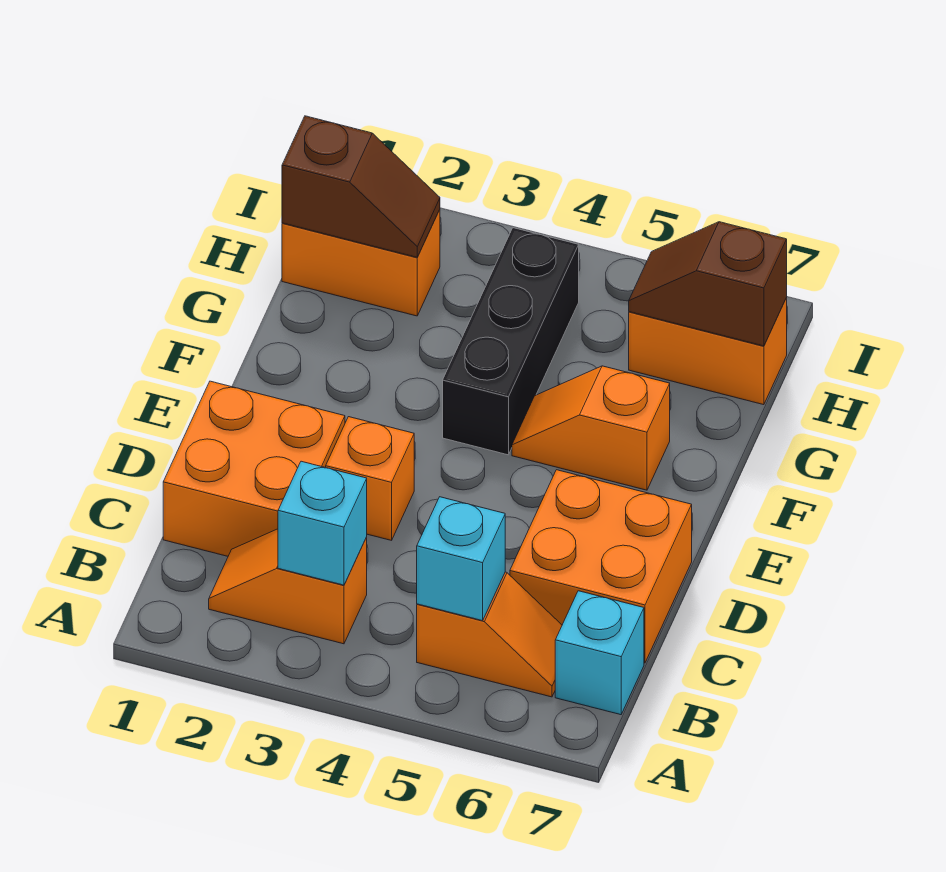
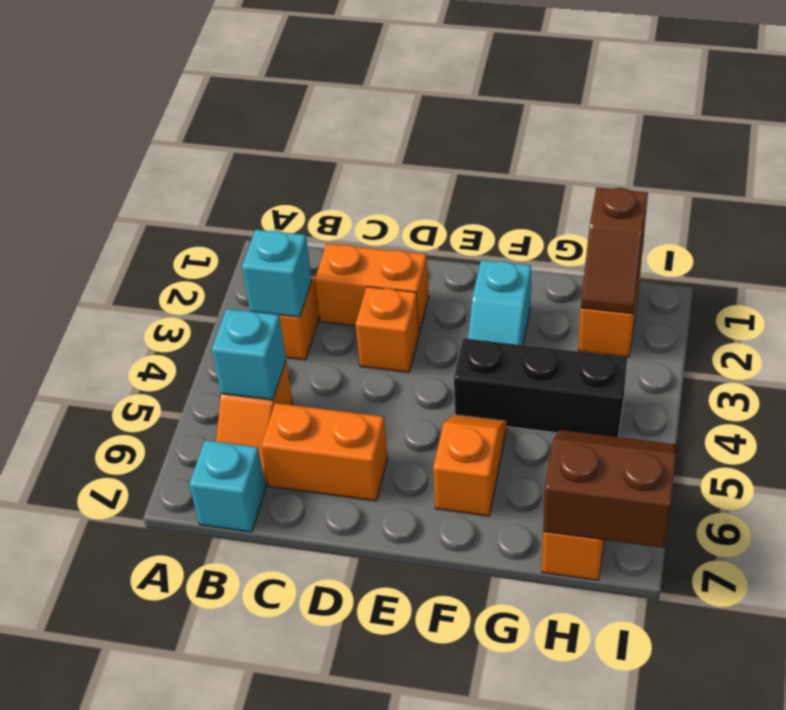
orange 2x2 brick [163,381,345,556] -> orange 1x2 brick [315,244,429,333]
orange 2x2 brick [510,470,692,663] -> orange 1x2 brick [261,403,387,501]
none -> cyan 1x2 slope [468,260,531,345]
brown 1x2 slope [629,222,787,346] -> brown 2x2 slope [543,430,676,548]

